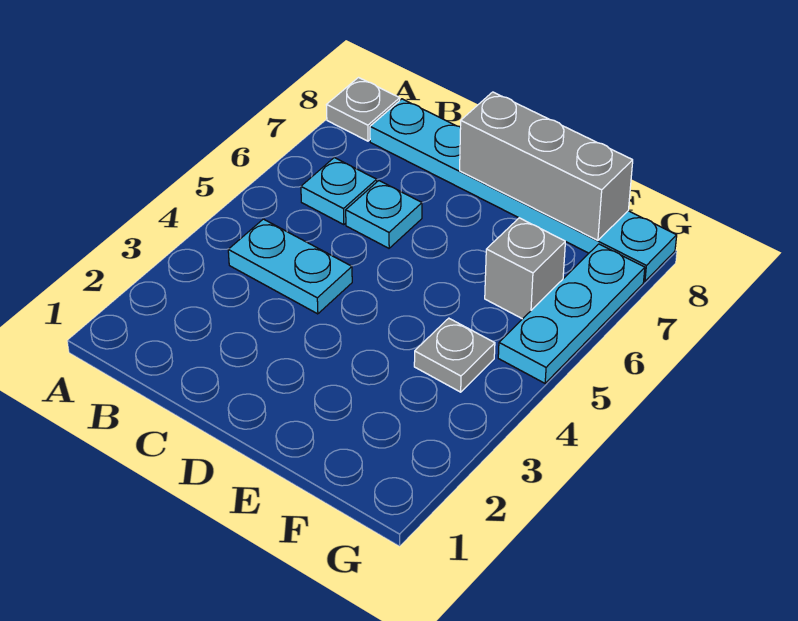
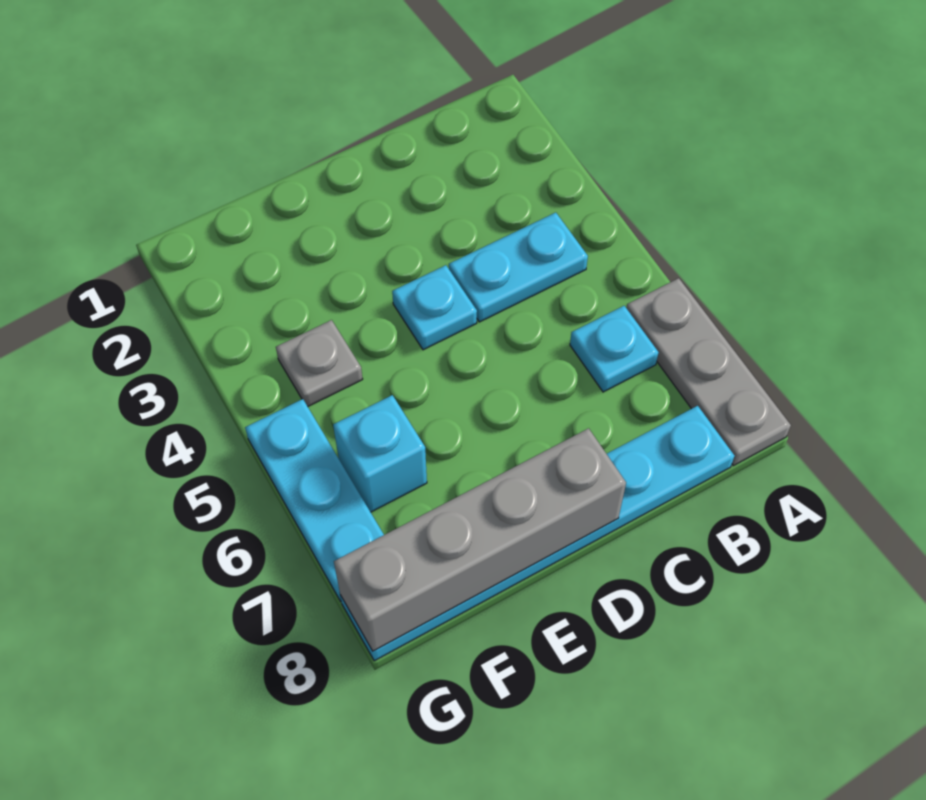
grey 1x1 plate [327,78,400,141] -> grey 1x3 plate [626,278,791,466]
cyan 1x1 plate [346,181,422,248] -> cyan 1x1 plate moved to [392,265,477,350]
grey 1x3 brick [460,92,633,240] -> grey 1x4 brick [334,428,626,651]
grey 1x1 brick [485,218,565,319] -> cyan 1x1 brick [333,395,427,512]

